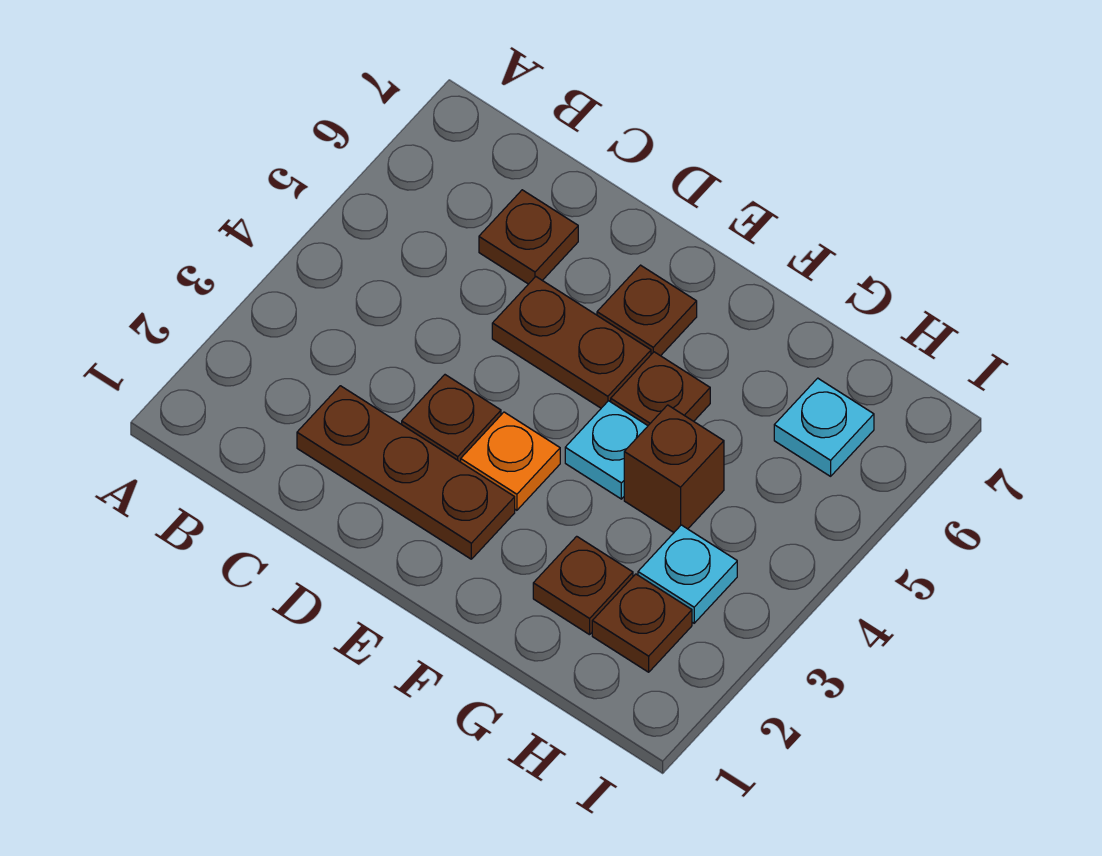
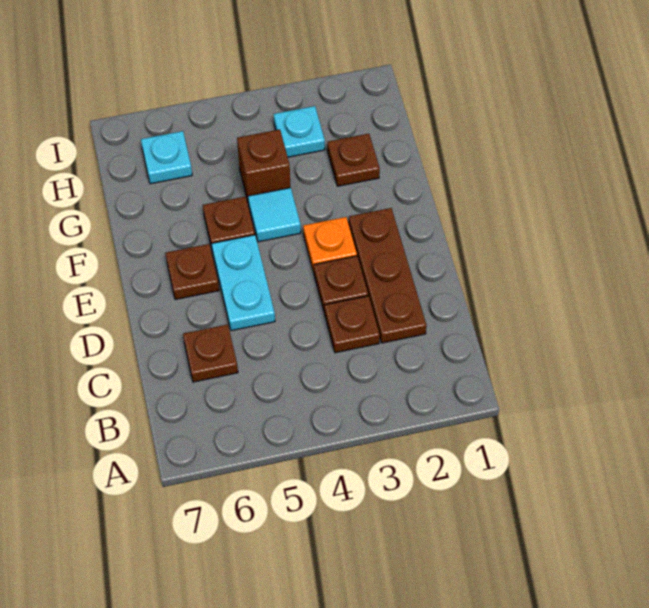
brown 1x2 plate [492,277,651,408] -> cyan 1x2 plate [212,235,275,331]
cyan 1x1 plate [565,401,648,499] -> cyan 1x1 tile [248,188,301,242]
brown 1x1 plate [592,574,692,672] -> brown 1x1 plate moved to [324,296,380,353]

